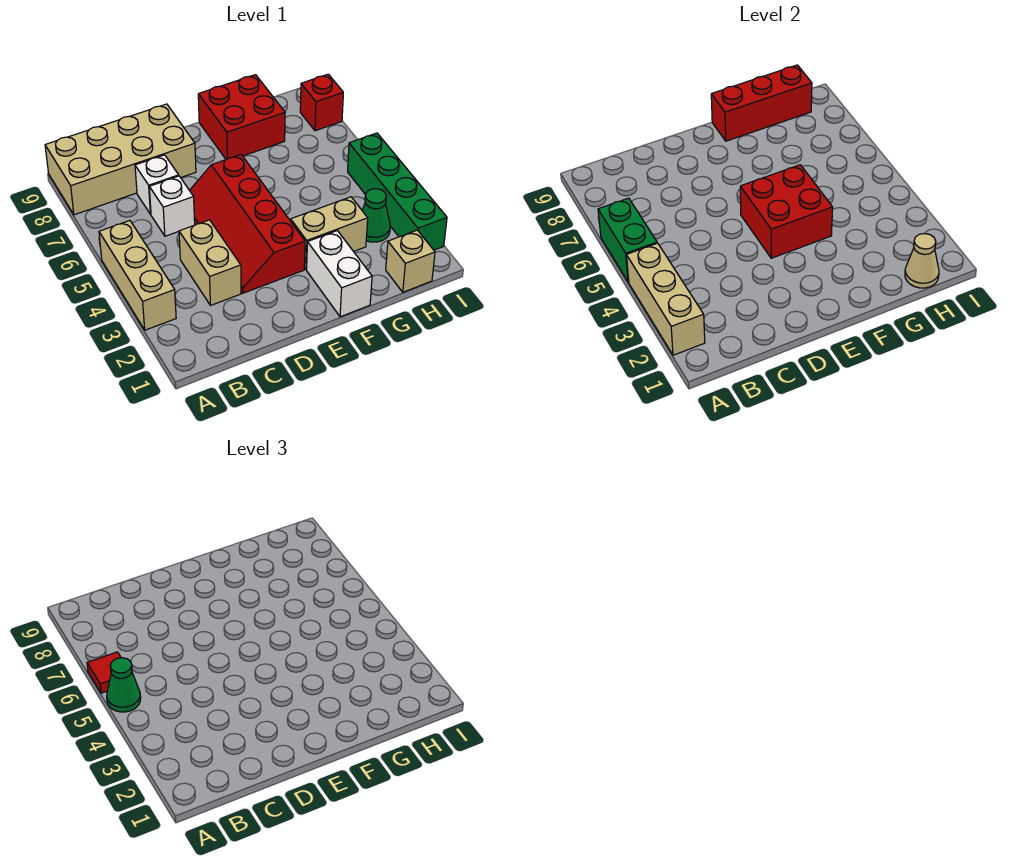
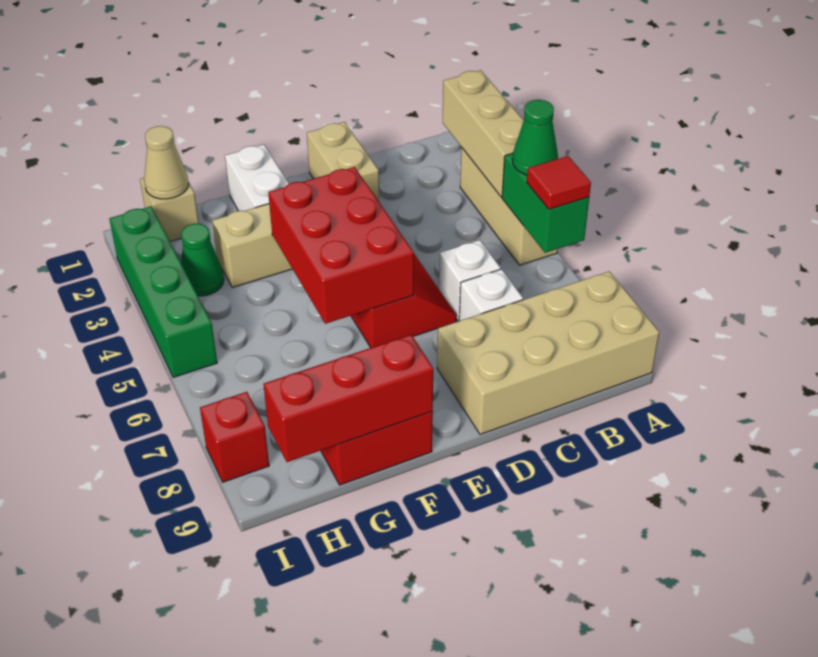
tan 1x2 brick [179,220,241,305] -> tan 1x2 brick moved to [307,122,379,201]
red 2x2 brick [740,165,833,258] -> red 2x3 brick [268,167,414,324]

